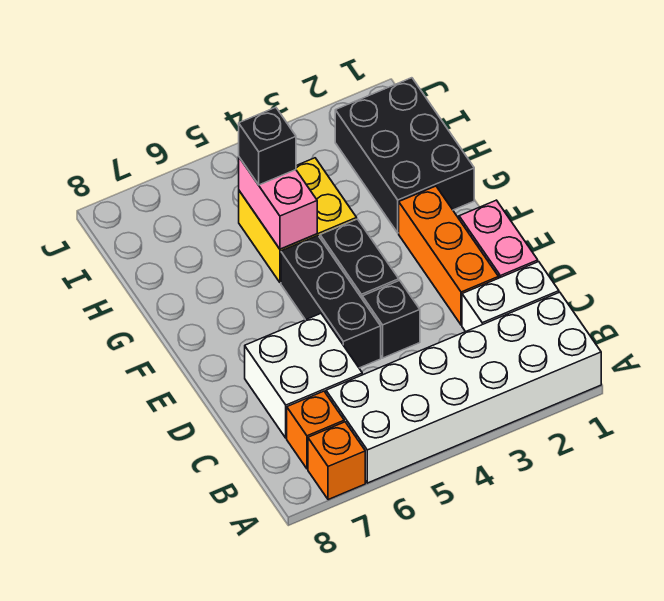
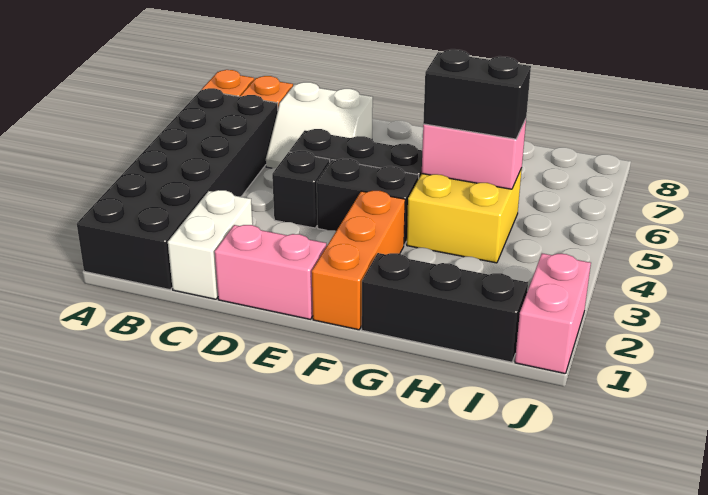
white 2x6 brick [326,292,601,483] -> black 2x6 brick [77,88,278,290]
white 2x2 brick [245,314,362,438] -> white 2x2 slope [266,82,373,168]
orange 1x3 brick [399,186,499,325] -> orange 1x3 brick turned to [312,191,405,330]
black 2x3 brick [335,78,474,233] -> black 1x3 brick [362,253,528,362]
black 1x1 brick [239,107,296,185] -> black 1x2 brick [423,49,531,139]
none -> pink 1x2 brick [515,253,591,373]

